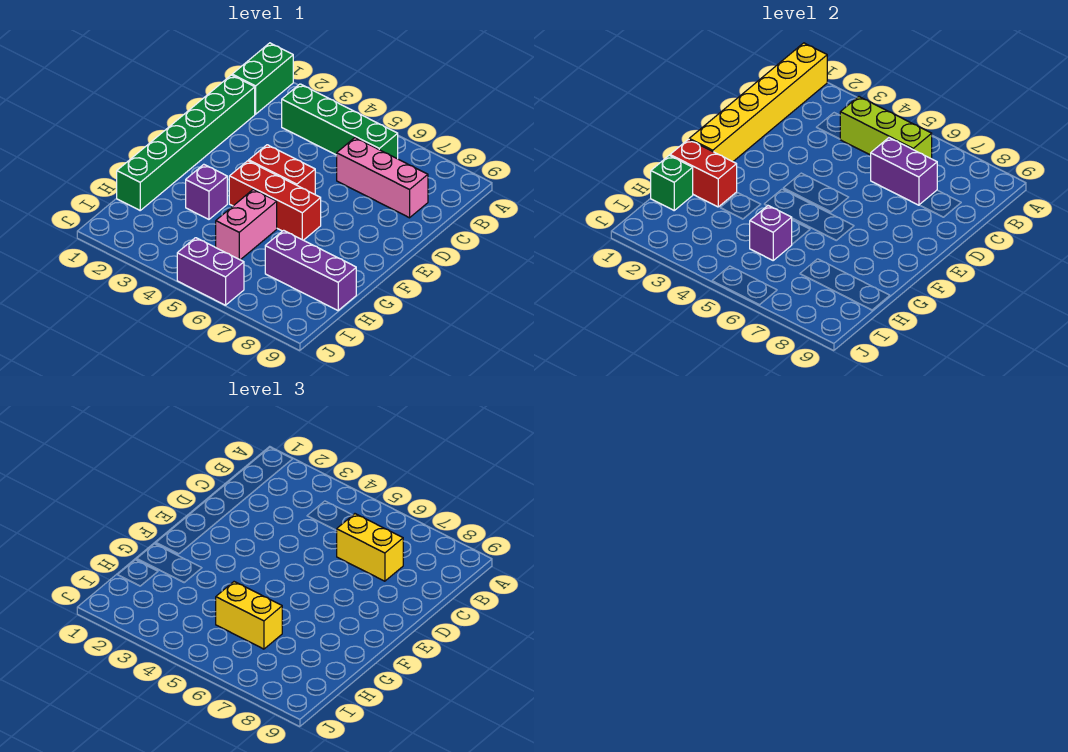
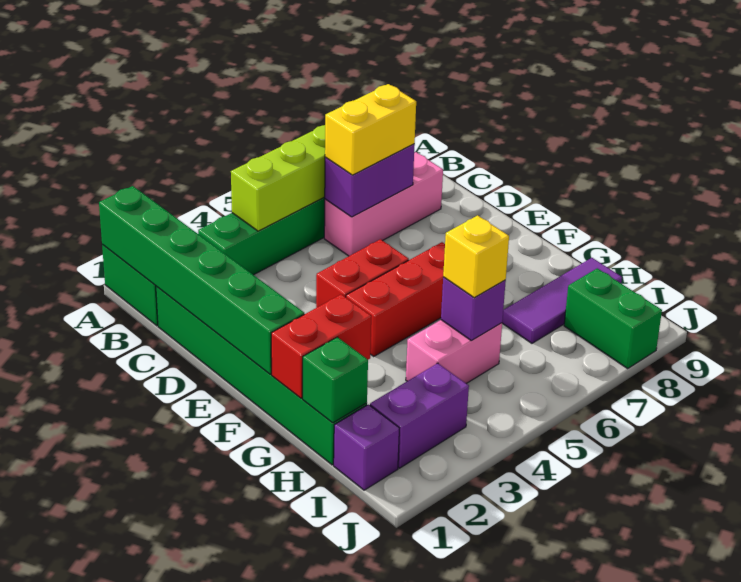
yellow 1x6 brick [689,43,827,162] -> green 1x6 brick [99,186,304,374]
purple 1x1 brick [186,164,227,219] -> purple 1x1 brick moved to [334,405,399,490]
pink 1x2 brick [216,189,277,260] -> pink 1x2 brick turned to [406,320,502,384]
yellow 1x2 brick [216,582,282,649] -> yellow 1x1 brick [443,215,509,298]
purple 1x3 brick [265,230,356,310] -> purple 1x3 tile [502,258,622,343]
none -> green 1x2 brick [564,268,662,368]
purple 1x2 brick [177,238,244,305] -> purple 1x2 brick moved to [370,363,469,468]

